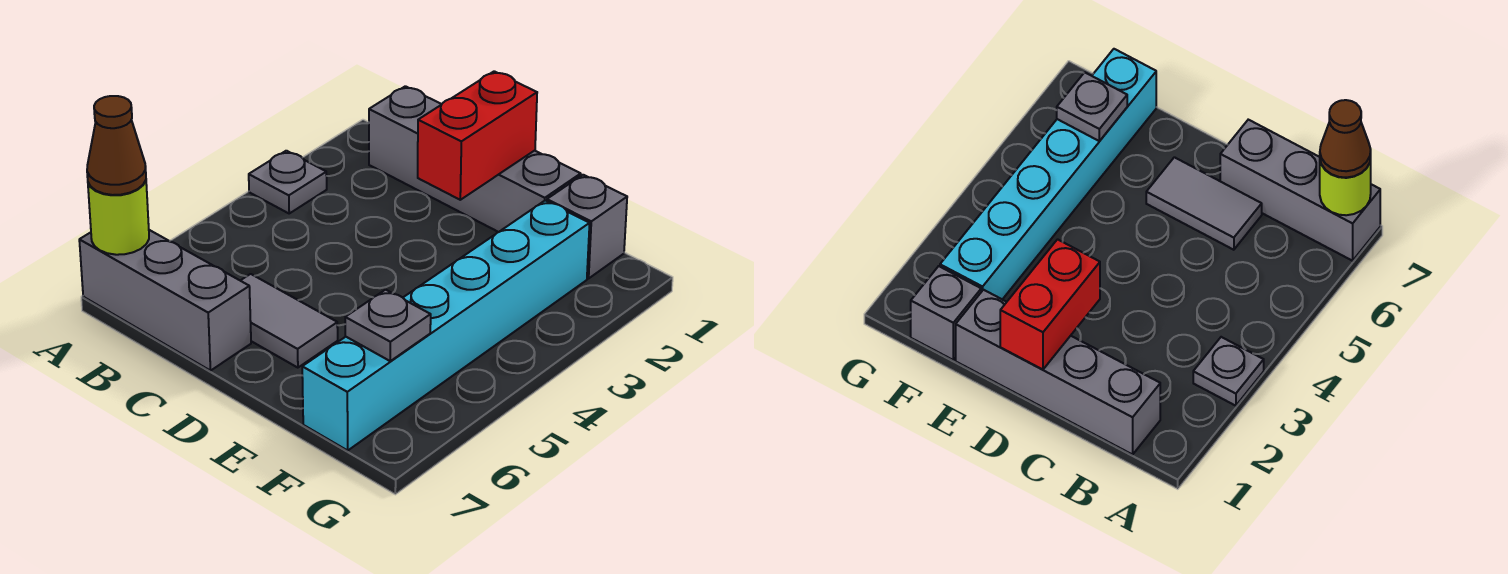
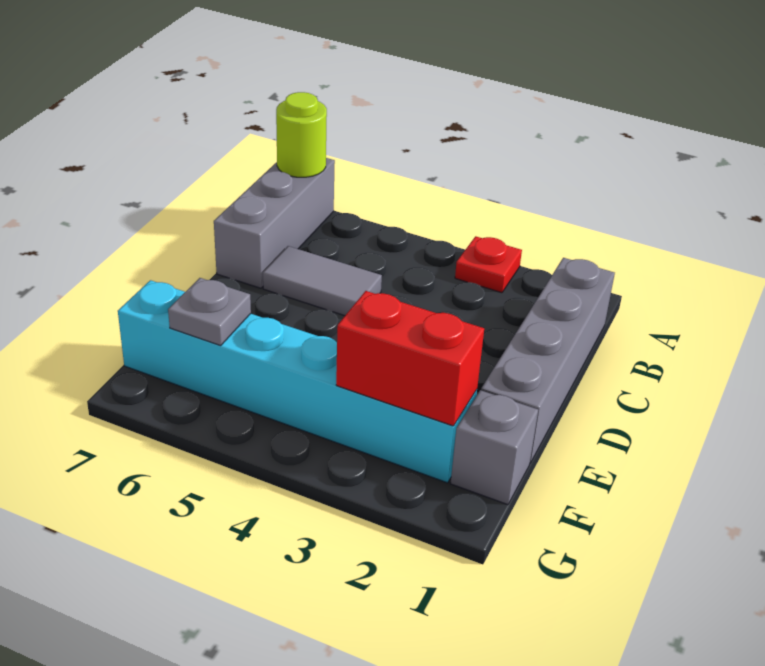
grey 1x1 plate [249,151,327,213] -> red 1x1 plate [455,236,522,293]
brown 1x1 cone [87,96,146,195] -> none
grey 1x2 tile [241,274,338,368] -> grey 1x2 tile turned to [263,246,382,316]
red 1x2 brick [418,71,537,200] -> red 1x2 brick moved to [336,291,484,426]

